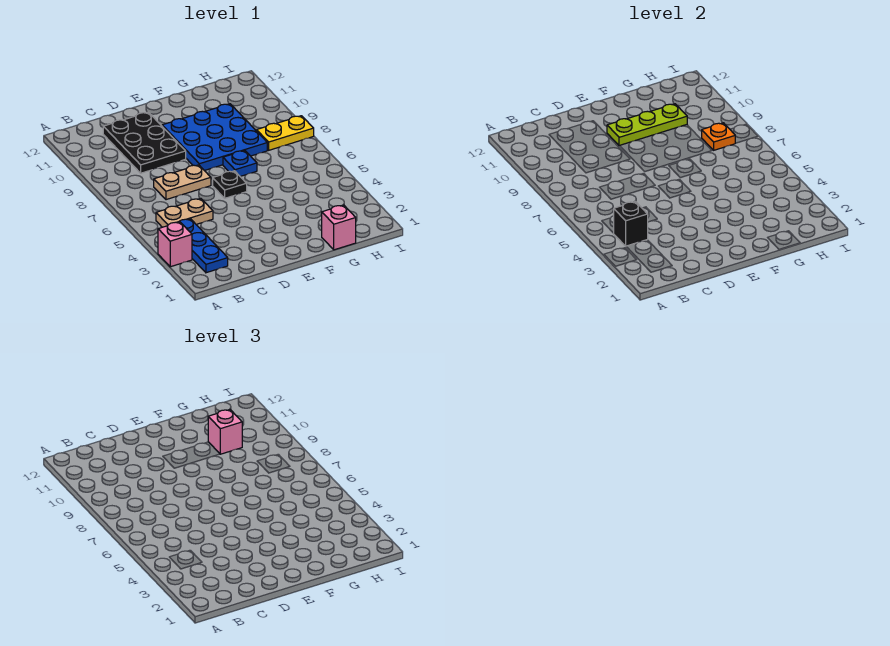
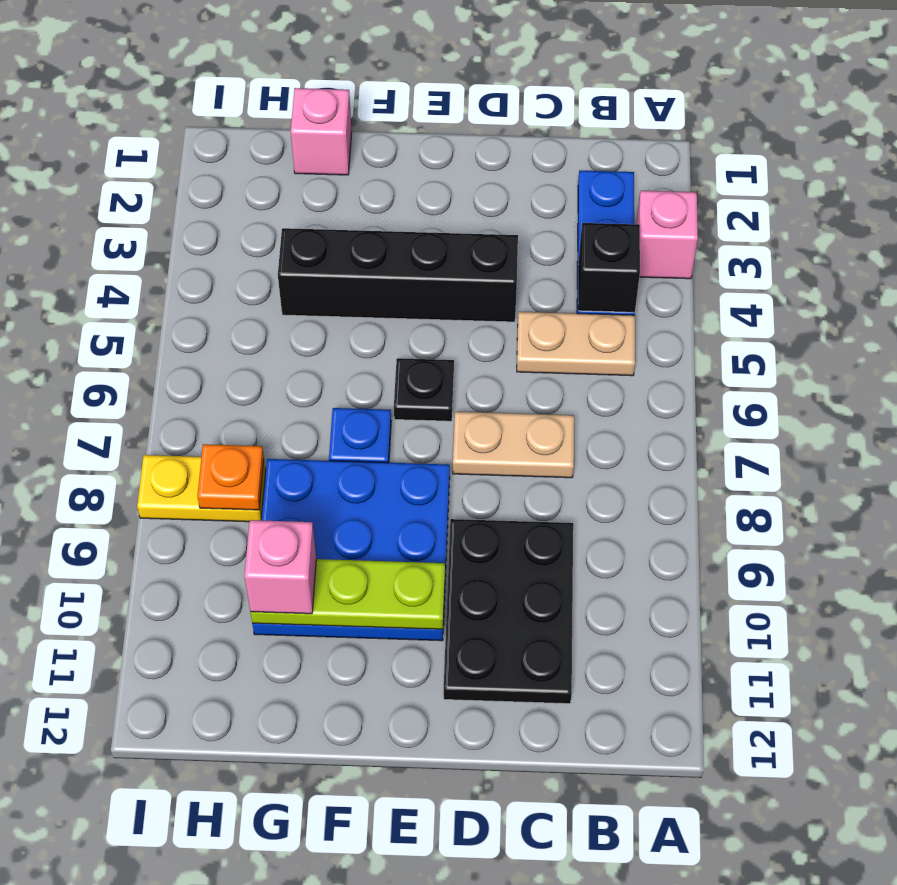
none -> black 1x4 brick [278,228,518,322]

